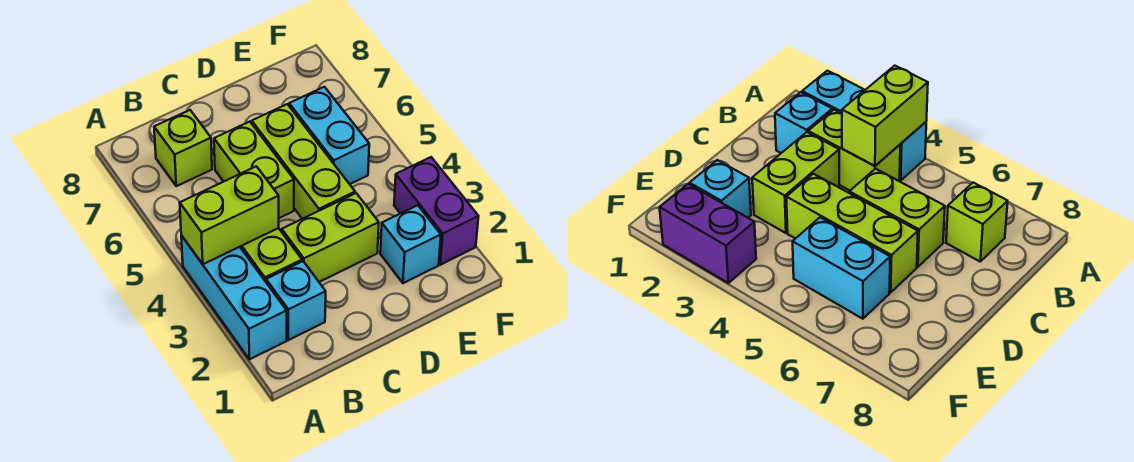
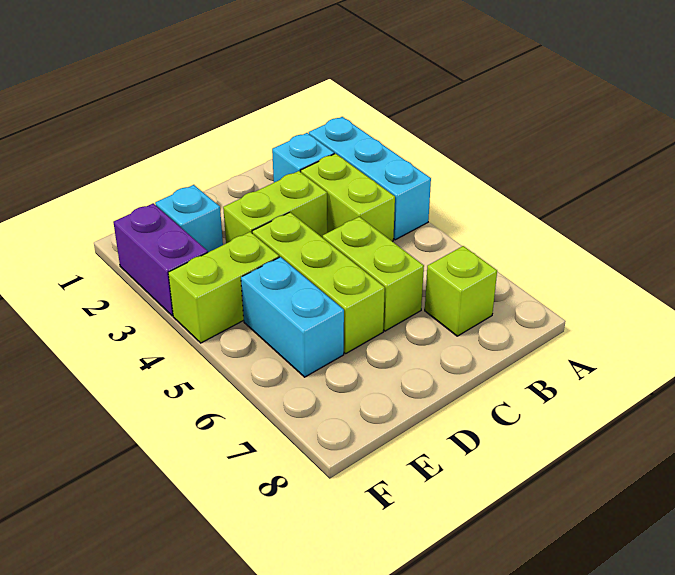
lime 1x2 brick [180,166,279,264] -> lime 1x2 brick moved to [168,232,279,343]

